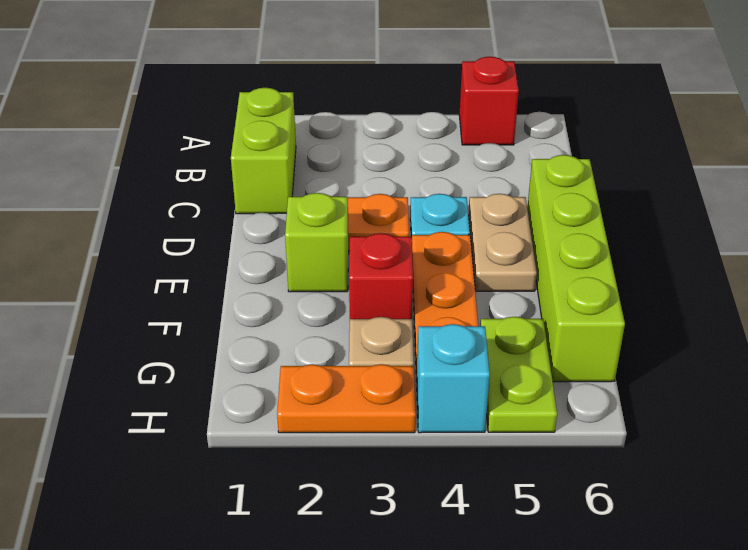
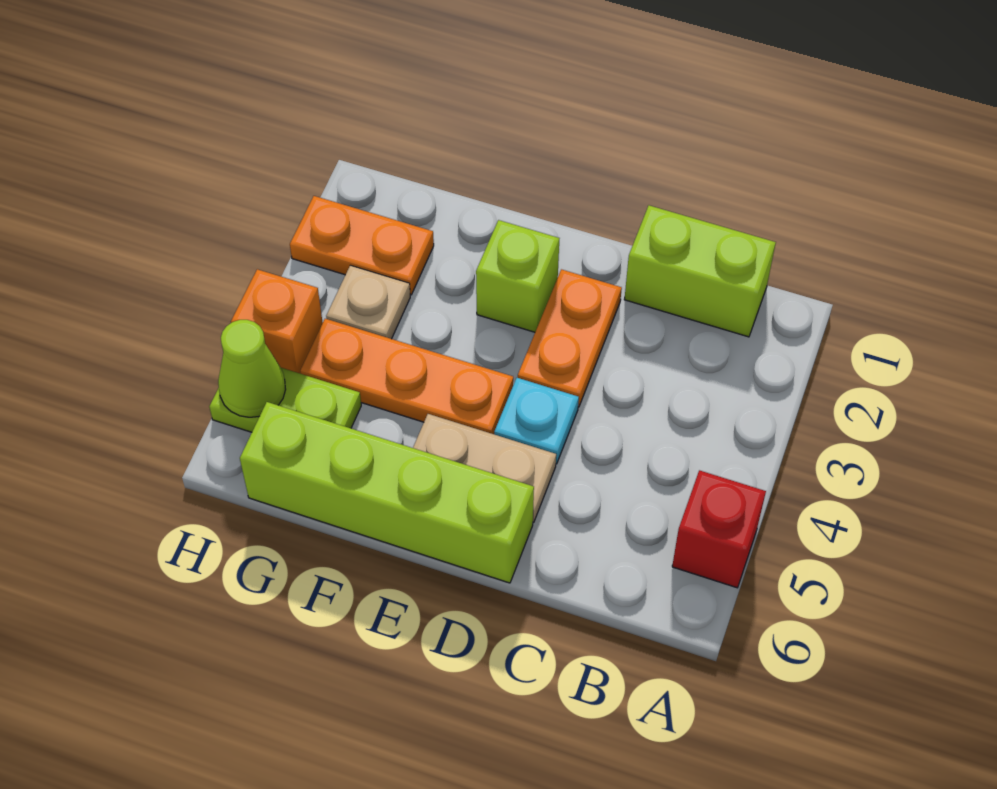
red 1x1 brick [349,233,413,319] -> none
orange 1x2 plate [277,364,416,433] -> orange 1x2 plate turned to [290,196,434,295]
cyan 1x1 brick [417,324,490,433] -> orange 1x1 brick [231,269,323,374]
none -> lime 1x1 cone [218,320,286,417]

